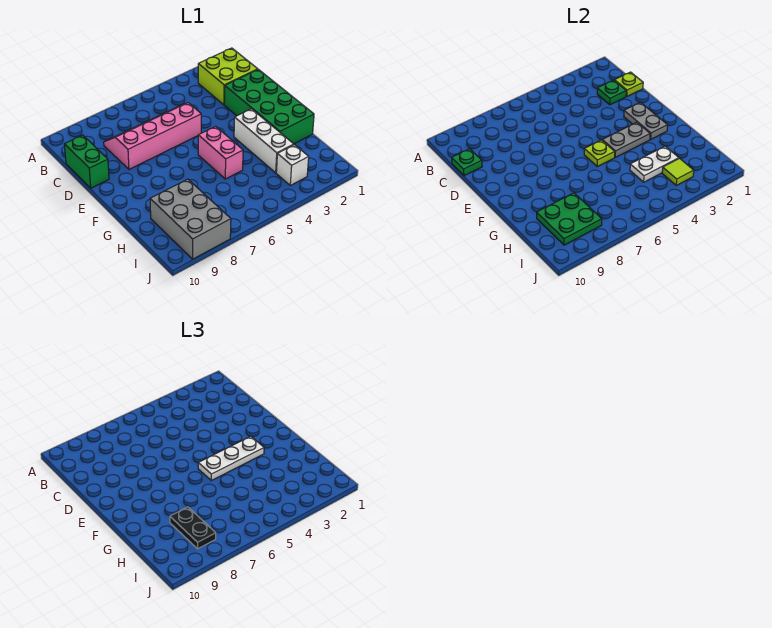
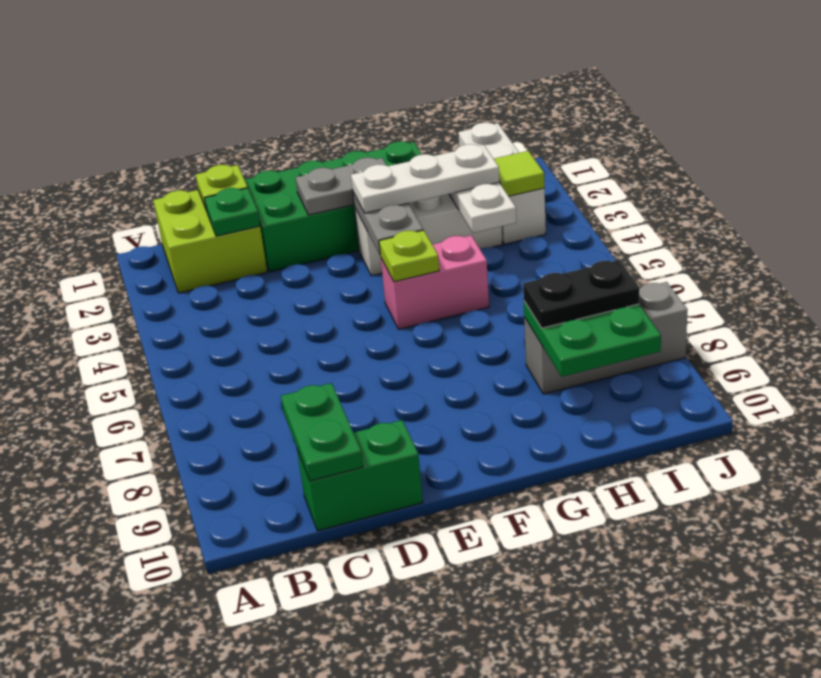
pink 2x4 slope [104,103,201,169] -> none
green 1x1 plate [452,149,482,176] -> green 1x2 plate [281,383,363,481]
white 1x3 plate [198,436,264,480] -> white 1x3 plate turned to [351,144,499,213]
grey 2x3 brick [150,179,231,259] -> grey 1x3 brick [524,282,688,394]
white 1x1 brick [276,145,309,185] -> white 1x3 brick [458,123,546,244]

